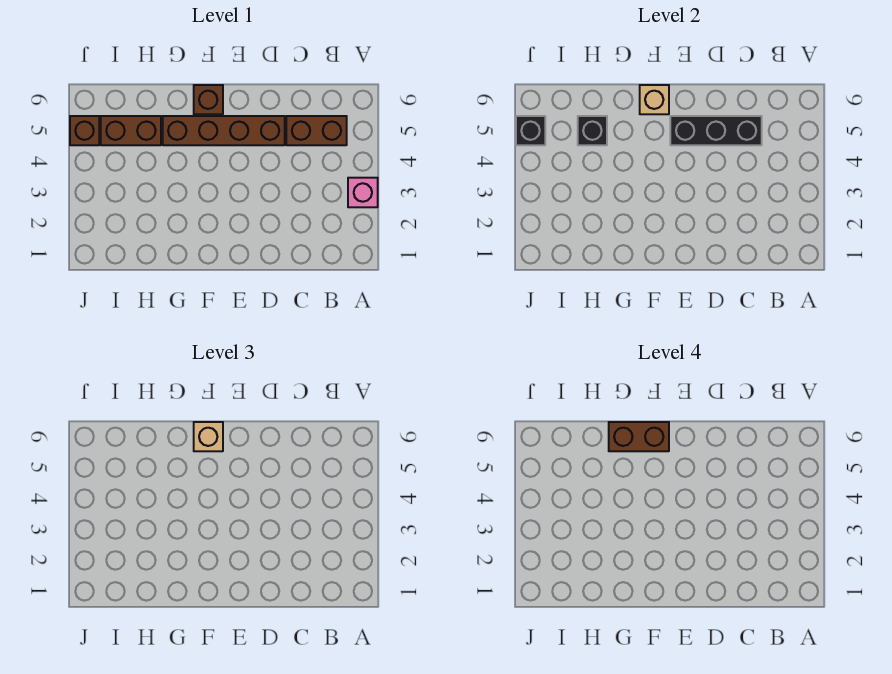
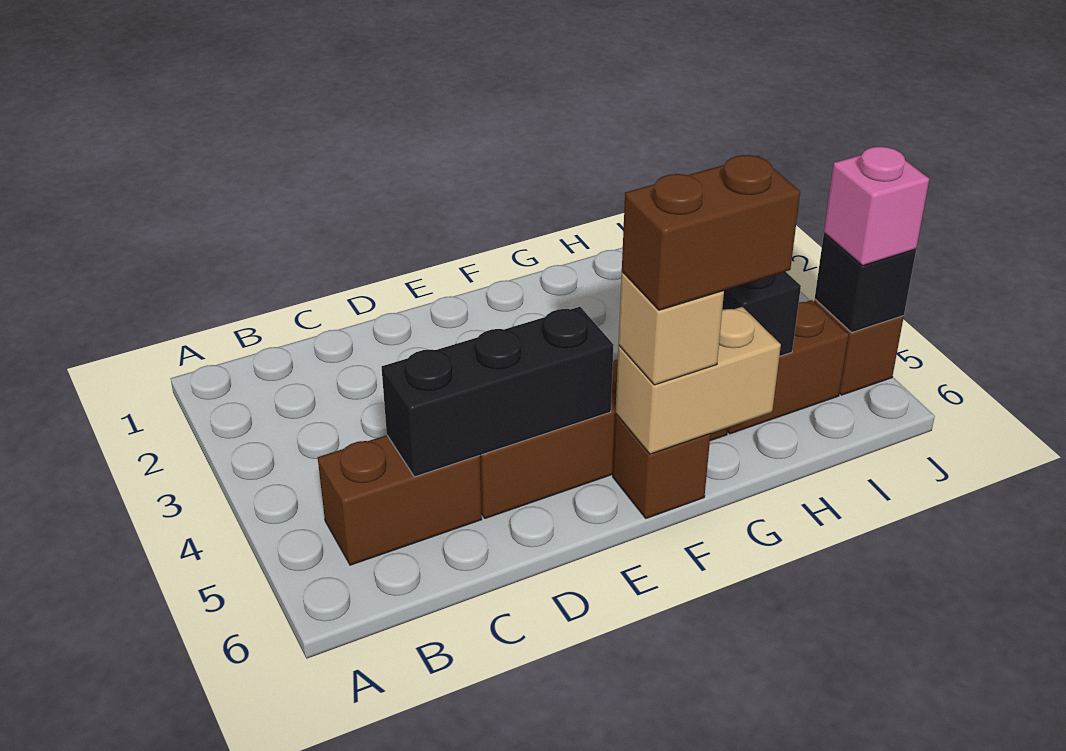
pink 1x1 brick [348,178,378,207] -> pink 1x1 brick moved to [824,147,929,266]
tan 1x1 brick [640,85,669,114] -> tan 1x2 brick [616,307,781,454]

